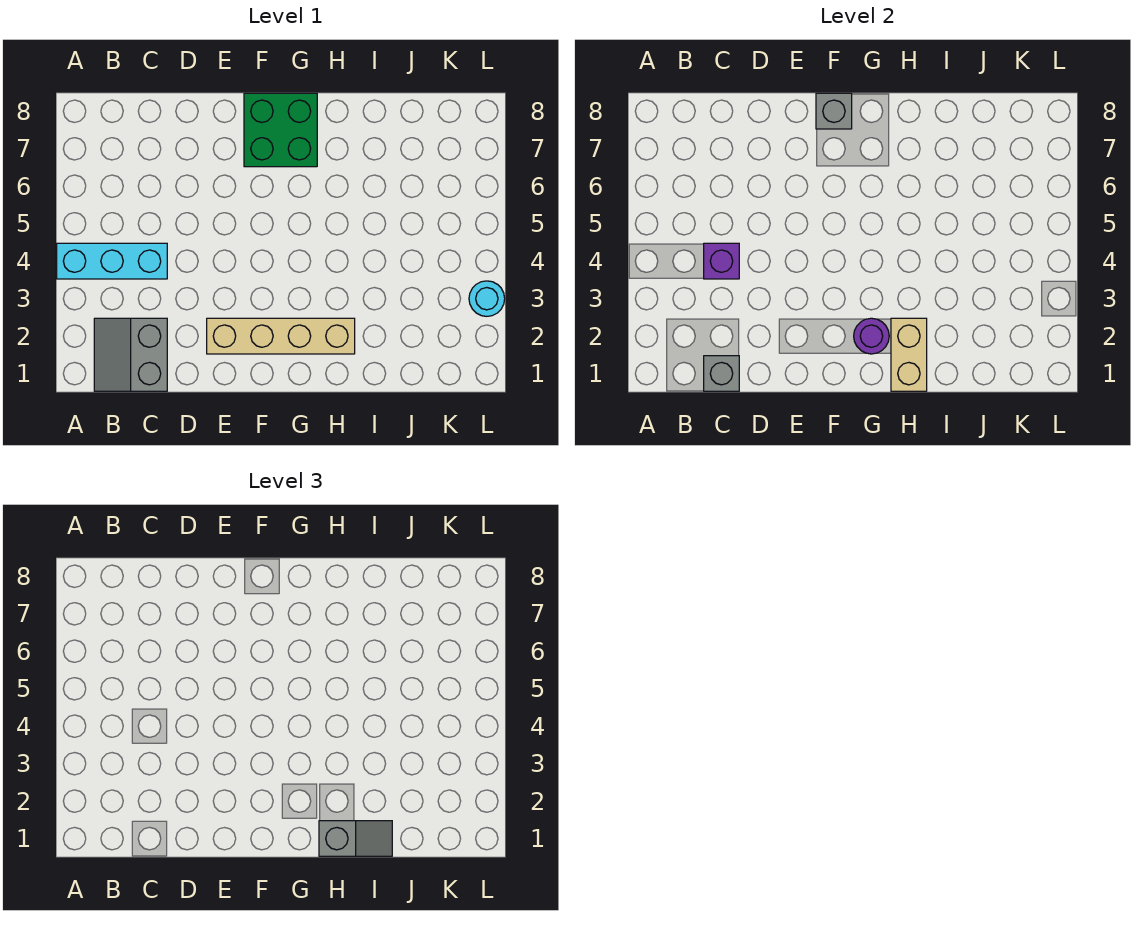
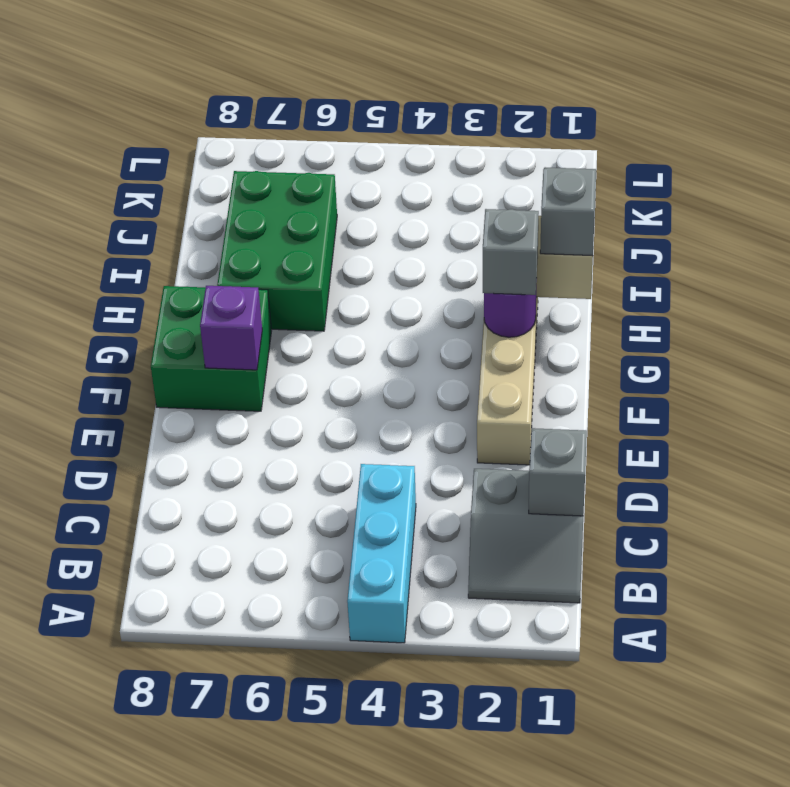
purple 1x1 brick [704,243,739,279] -> purple 1x1 brick moved to [200,286,262,370]
grey 1x1 brick [816,93,852,129] -> grey 1x1 brick moved to [483,209,539,295]
none -> green 2x3 brick [217,171,337,331]
cyan 1x1 round brick [469,281,505,316] -> none

